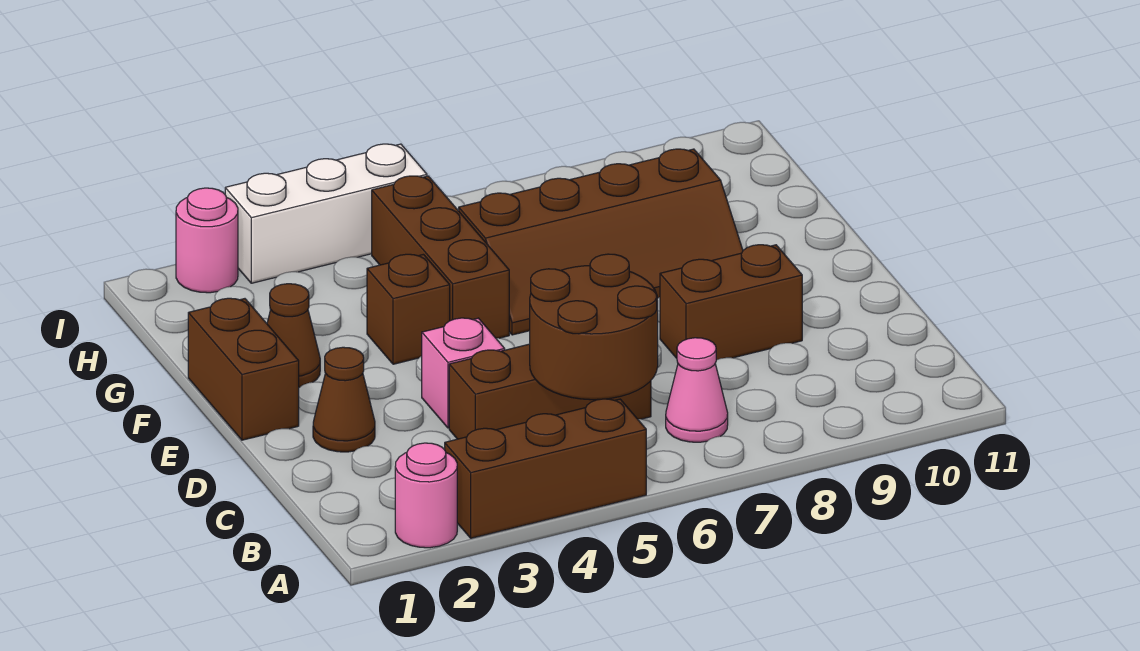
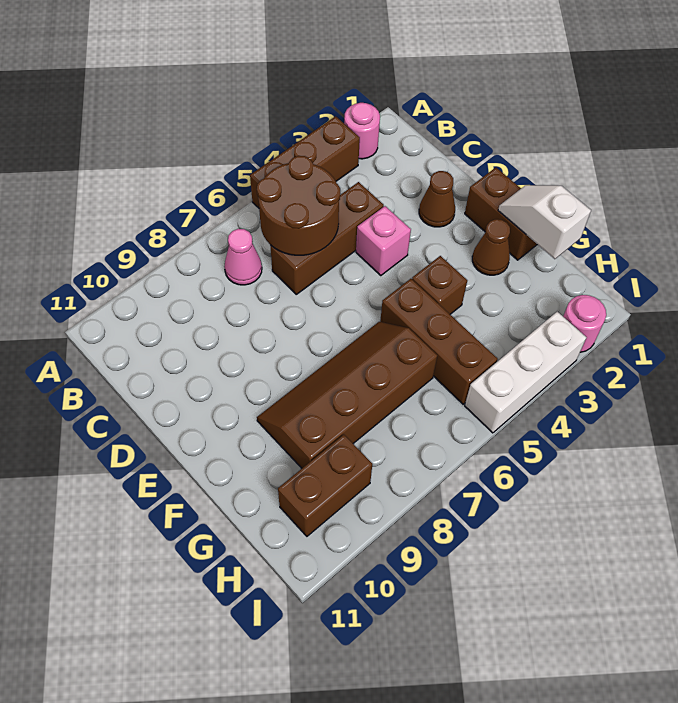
brown 1x2 brick [660,245,802,360] -> brown 1x2 brick moved to [278,435,372,536]
none -> white 1x2 slope [498,185,591,259]

